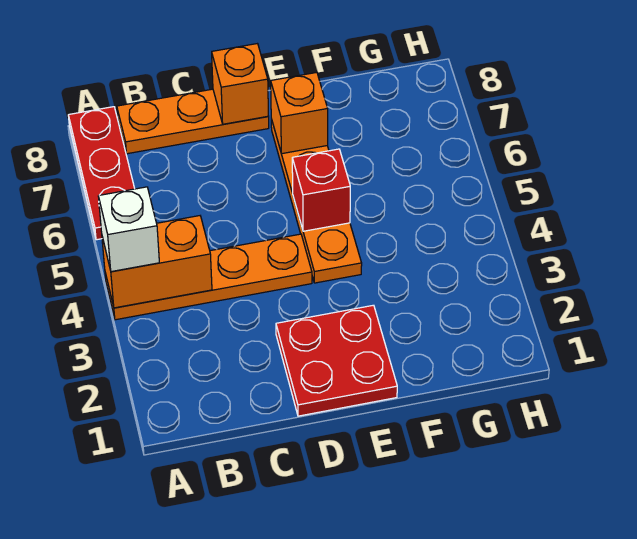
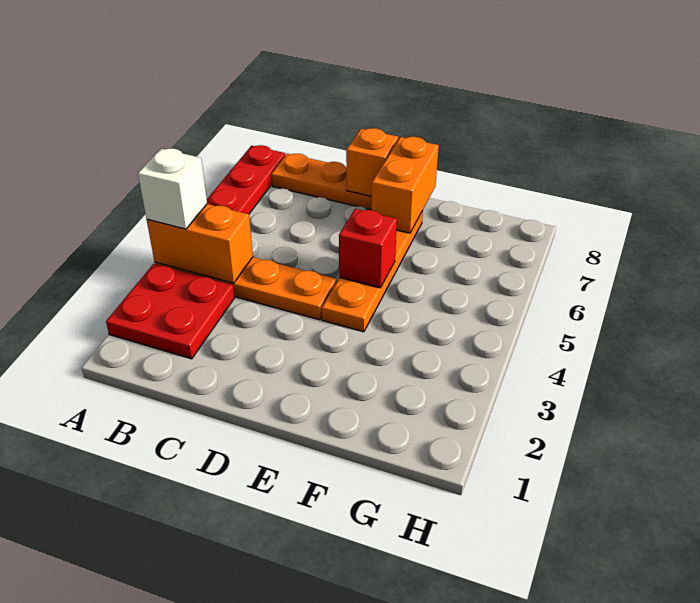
red 2x2 plate [276,305,397,416] -> red 2x2 plate moved to [106,264,234,359]
orange 1x1 brick [271,72,328,154] -> orange 1x2 brick [371,137,439,233]

